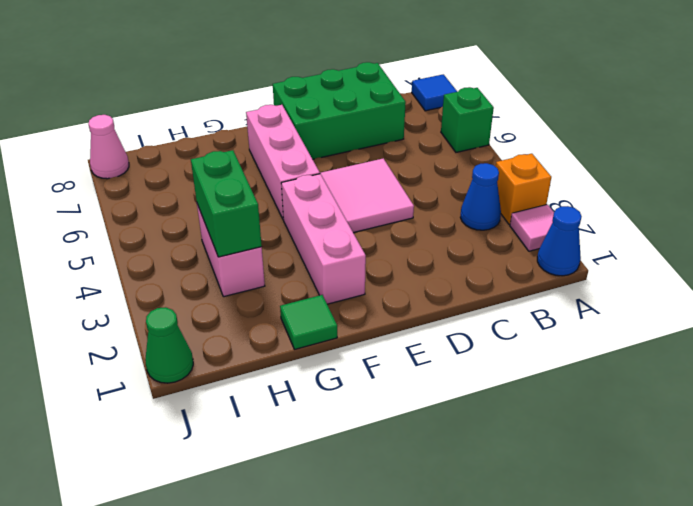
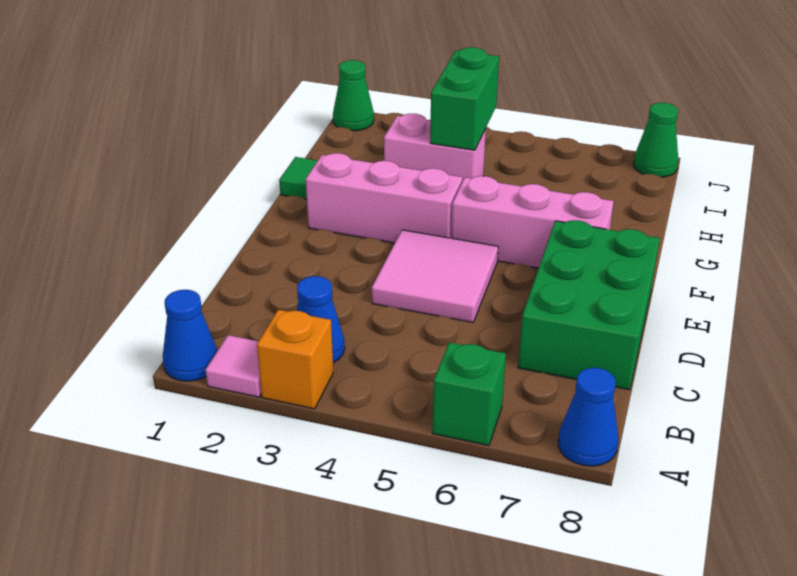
blue 1x1 tile [412,74,457,111] -> blue 1x1 cone [558,368,618,466]
green 1x2 brick [191,150,262,257] -> green 1x2 brick turned to [430,47,499,150]
pink 1x1 cone [89,115,129,179] -> green 1x1 cone [634,103,678,177]

